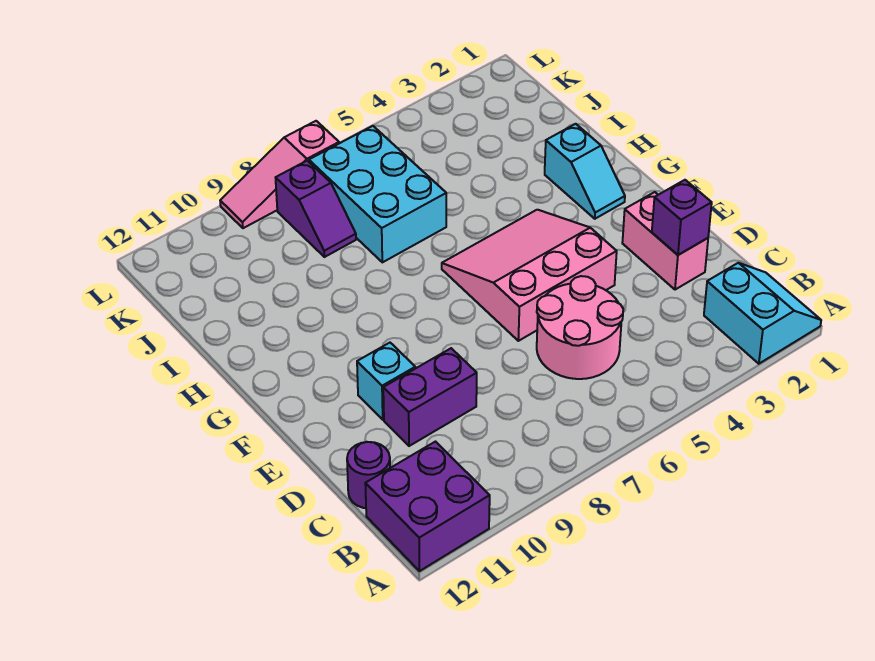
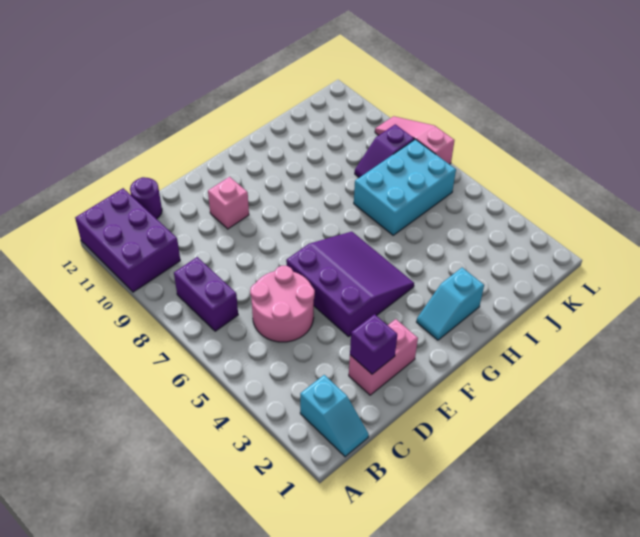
cyan 2x2 slope [704,263,821,364] -> cyan 1x2 slope [300,375,369,457]
purple 2x2 brick [365,442,490,571] -> purple 2x3 brick [75,188,180,292]
purple 1x2 brick [383,348,477,446] -> purple 1x2 brick moved to [174,257,238,331]
pink 3x3 slope [442,210,617,341] -> purple 3x3 slope [286,232,414,336]
cyan 1x1 brick [357,343,415,420] -> pink 1x1 brick [208,177,249,229]

